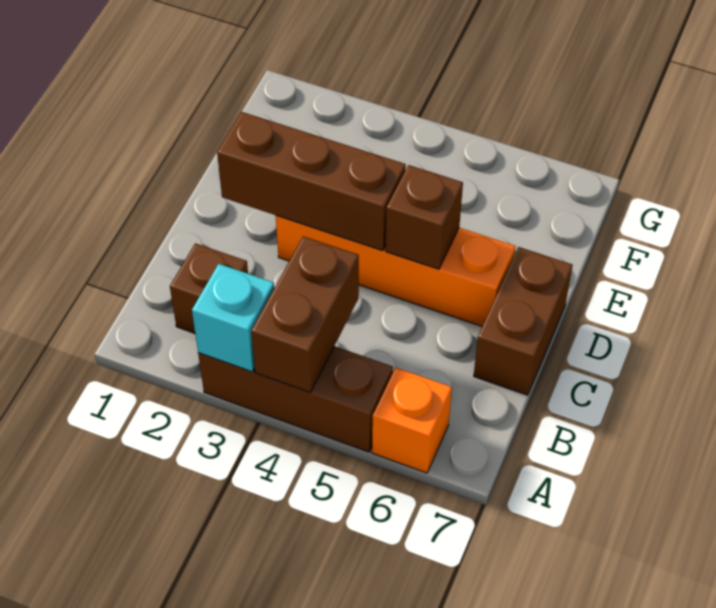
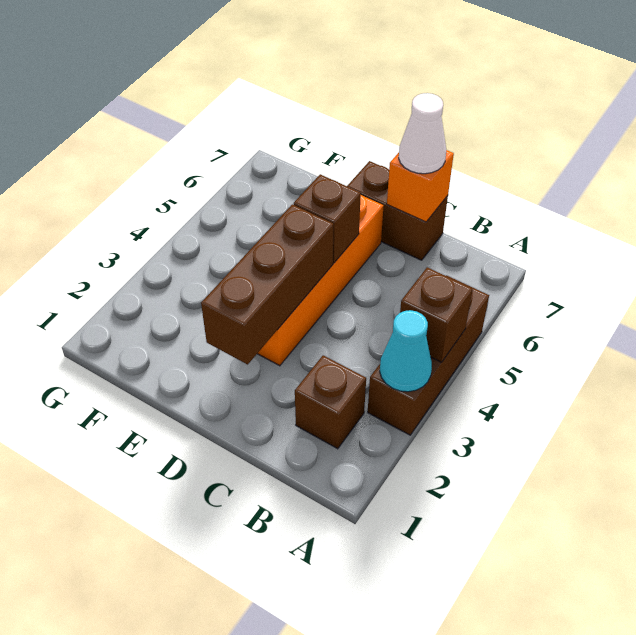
cyan 1x1 brick [192,264,275,372] -> cyan 1x1 cone [380,310,432,392]
brown 1x2 brick [251,236,359,392] -> brown 1x1 brick [400,267,473,362]
orange 1x1 brick [372,368,452,473] -> orange 1x1 brick moved to [387,150,454,222]
none -> white 1x1 cone [399,93,446,174]

